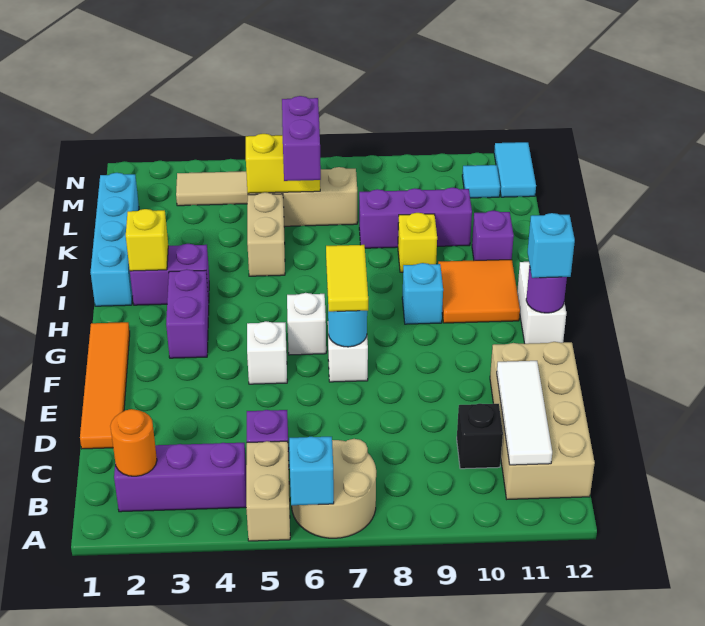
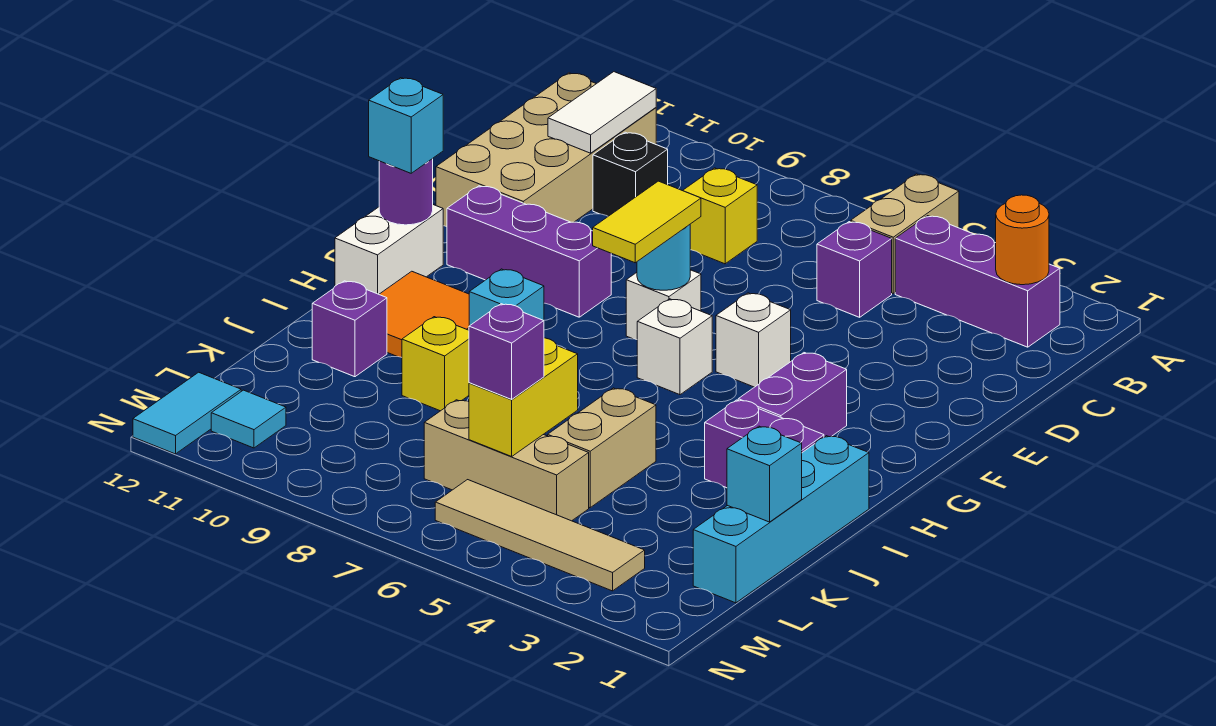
tan 2x2 round brick [292,439,376,538] -> none
cyan 1x1 brick [289,437,334,505] -> cyan 1x1 brick moved to [727,426,802,522]
white 1x3 tile [497,361,552,465] -> white 1x2 tile [548,72,656,153]
orange 1x4 tile [80,322,130,449] -> none
yellow 1x1 brick [126,209,168,271] -> yellow 1x1 brick moved to [683,168,757,264]
purple 1x2 brick [282,96,321,181] -> purple 1x1 brick [469,304,544,399]
purple 1x3 brick [359,187,472,248] -> purple 1x3 brick moved to [447,186,611,317]
yellow 1x2 brick [246,134,320,193] -> yellow 1x2 brick turned to [469,338,578,456]

